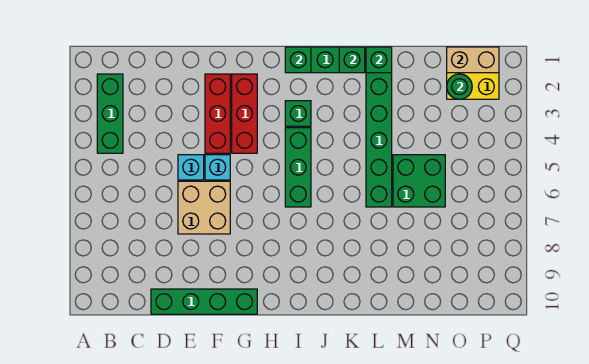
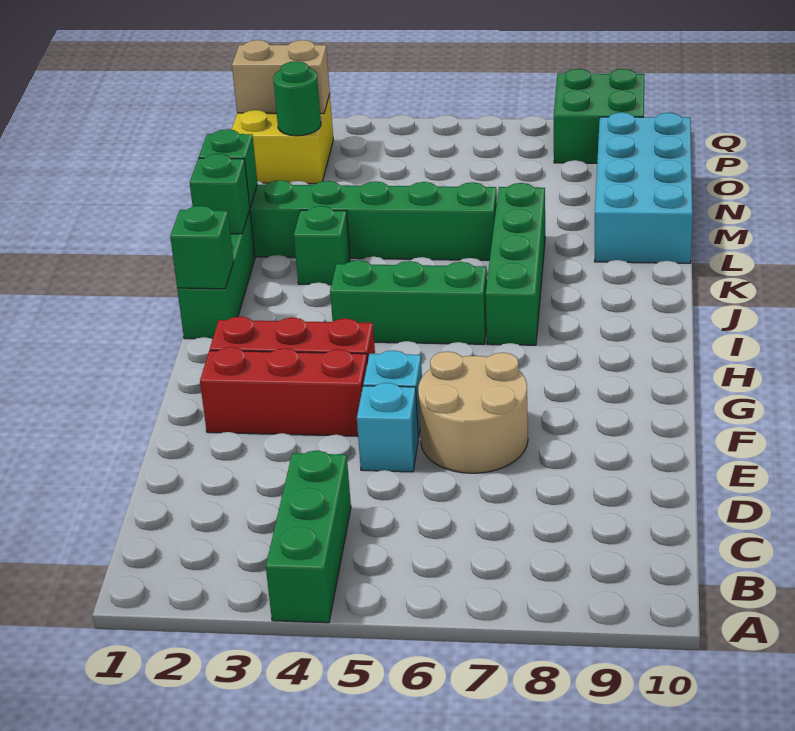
green 1x3 brick [97,74,123,153] -> green 1x3 brick turned to [266,451,351,623]
green 1x4 brick [151,289,257,314] -> green 1x4 brick moved to [486,183,545,345]
tan 2x2 brick [178,181,230,234] -> tan 2x2 round brick [418,351,528,473]
green 1x1 brick [285,101,311,126] -> green 1x1 brick moved to [294,206,350,285]
none -> cyan 2x4 brick [594,112,693,263]
green 2x2 brick [393,155,445,207] -> green 2x2 brick moved to [554,69,644,163]
tan 1x2 brick [447,47,499,73] -> tan 1x2 brick turned to [232,40,330,114]

